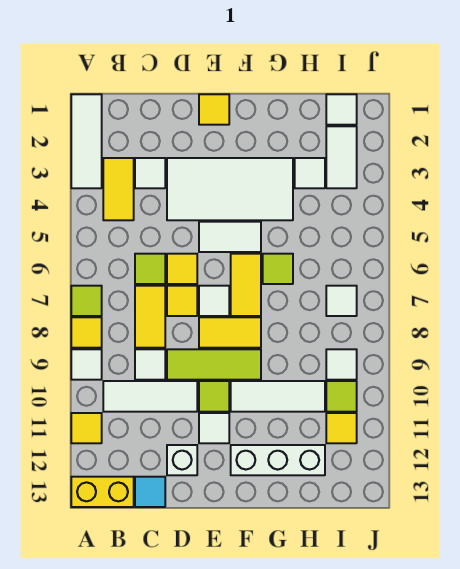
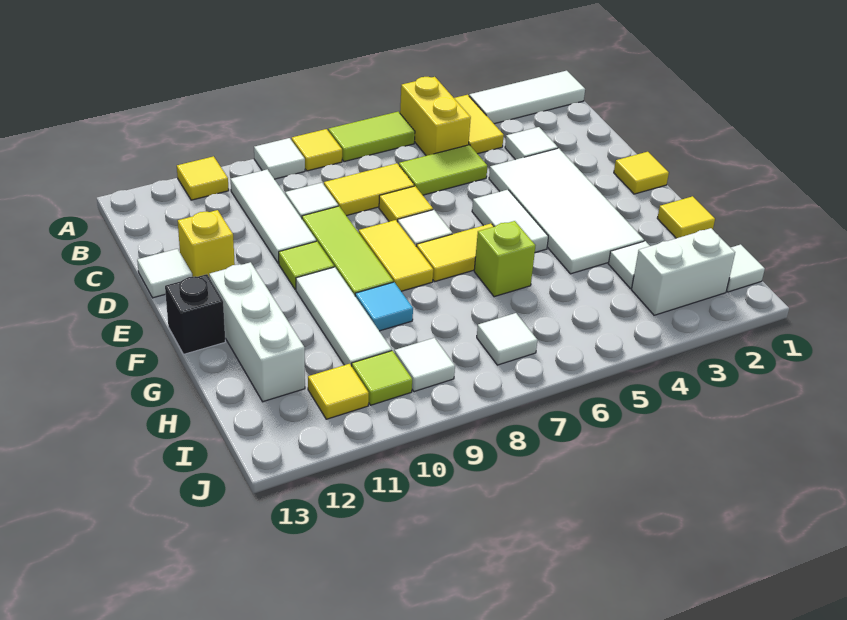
lime 1x1 tile [71,286,102,316] -> lime 1x2 tile [328,112,415,162]
yellow 1x2 brick [71,477,134,507] -> yellow 1x2 brick moved to [400,77,471,156]
yellow 1x2 tile [103,158,134,220] -> yellow 1x2 tile turned to [454,95,504,154]
lime 1x1 tile [135,254,165,284] -> lime 1x2 tile [399,145,487,195]
cyan 1x1 tile [135,477,165,507] -> cyan 1x1 tile moved to [355,282,413,331]
yellow 1x1 tile [167,254,197,284] -> yellow 1x1 tile moved to [657,196,715,238]
white 1x1 brick [167,445,197,475] -> yellow 1x1 brick [178,210,235,278]
white 1x1 tile [199,413,229,443] -> white 1x1 tile moved to [137,249,192,298]
none -> black 1x1 brick [165,274,225,354]
lime 1x1 tile [263,254,293,284] -> lime 1x1 brick [474,221,536,297]
white 1x2 tile [326,126,357,188] -> white 1x2 brick [632,228,735,315]

